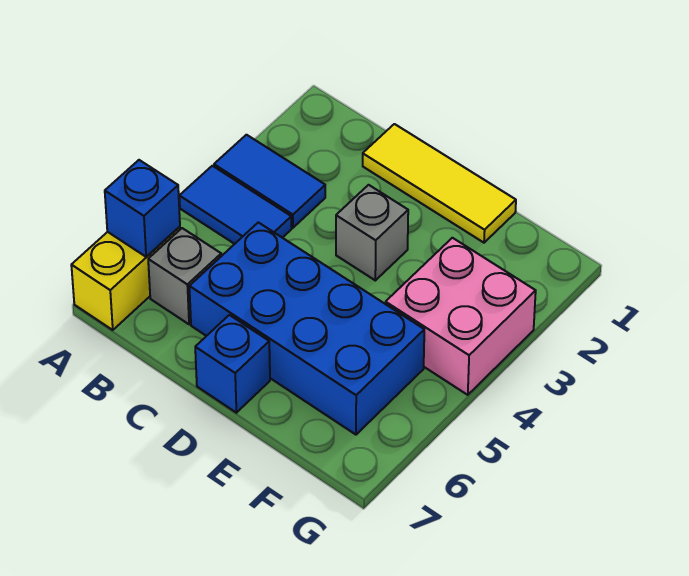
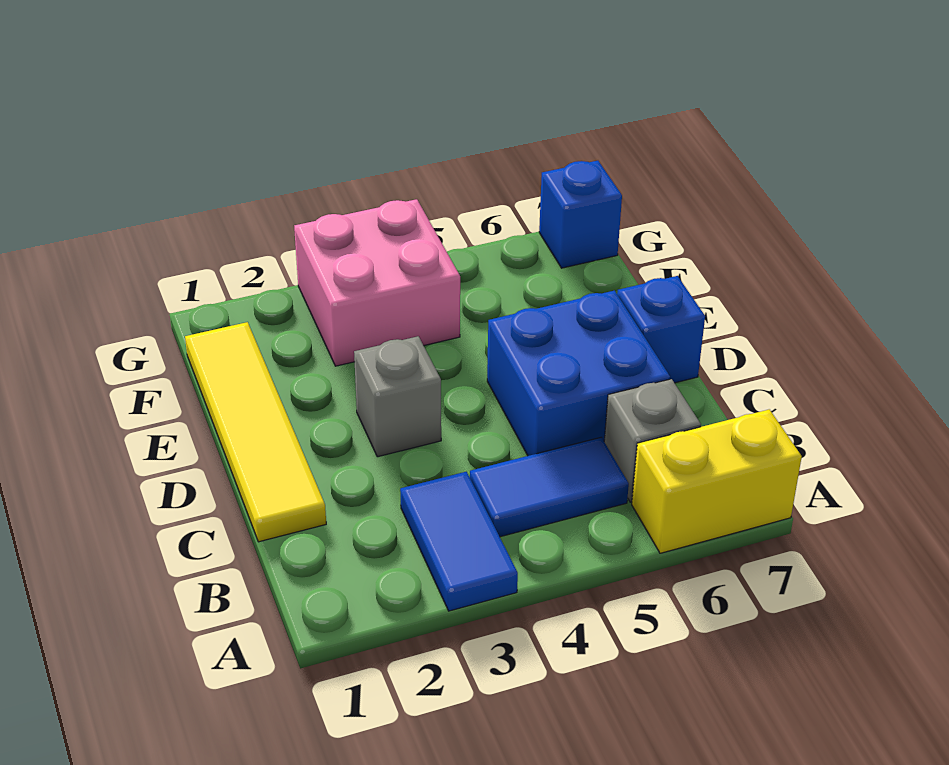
blue 1x2 tile [179,166,292,244] -> blue 1x2 tile turned to [470,437,629,537]
blue 1x1 brick [105,160,180,257] -> blue 1x1 brick moved to [539,161,622,268]
yellow 1x3 tile [363,124,516,243] -> yellow 1x4 tile [185,322,326,542]
blue 2x4 brick [189,222,424,435] -> blue 2x2 brick [487,291,670,456]

